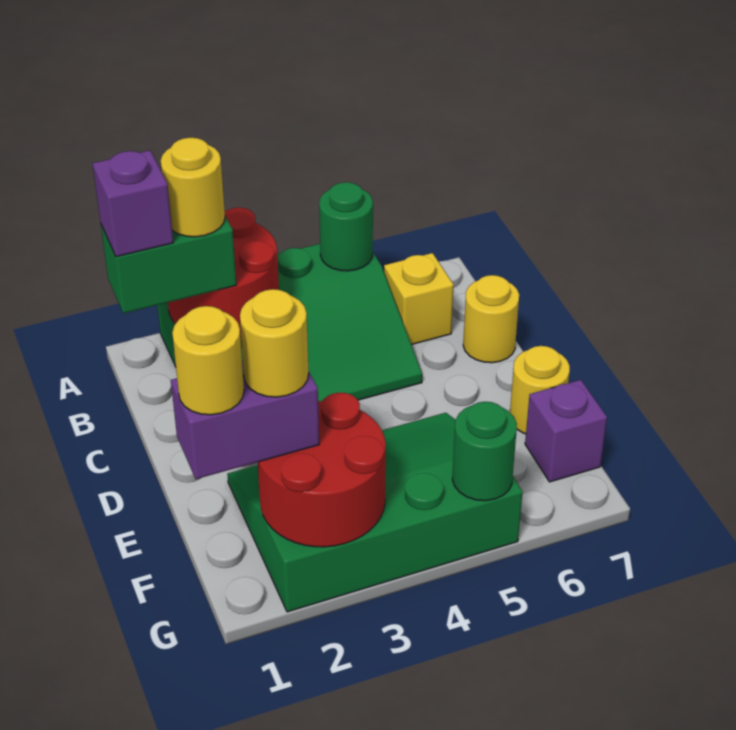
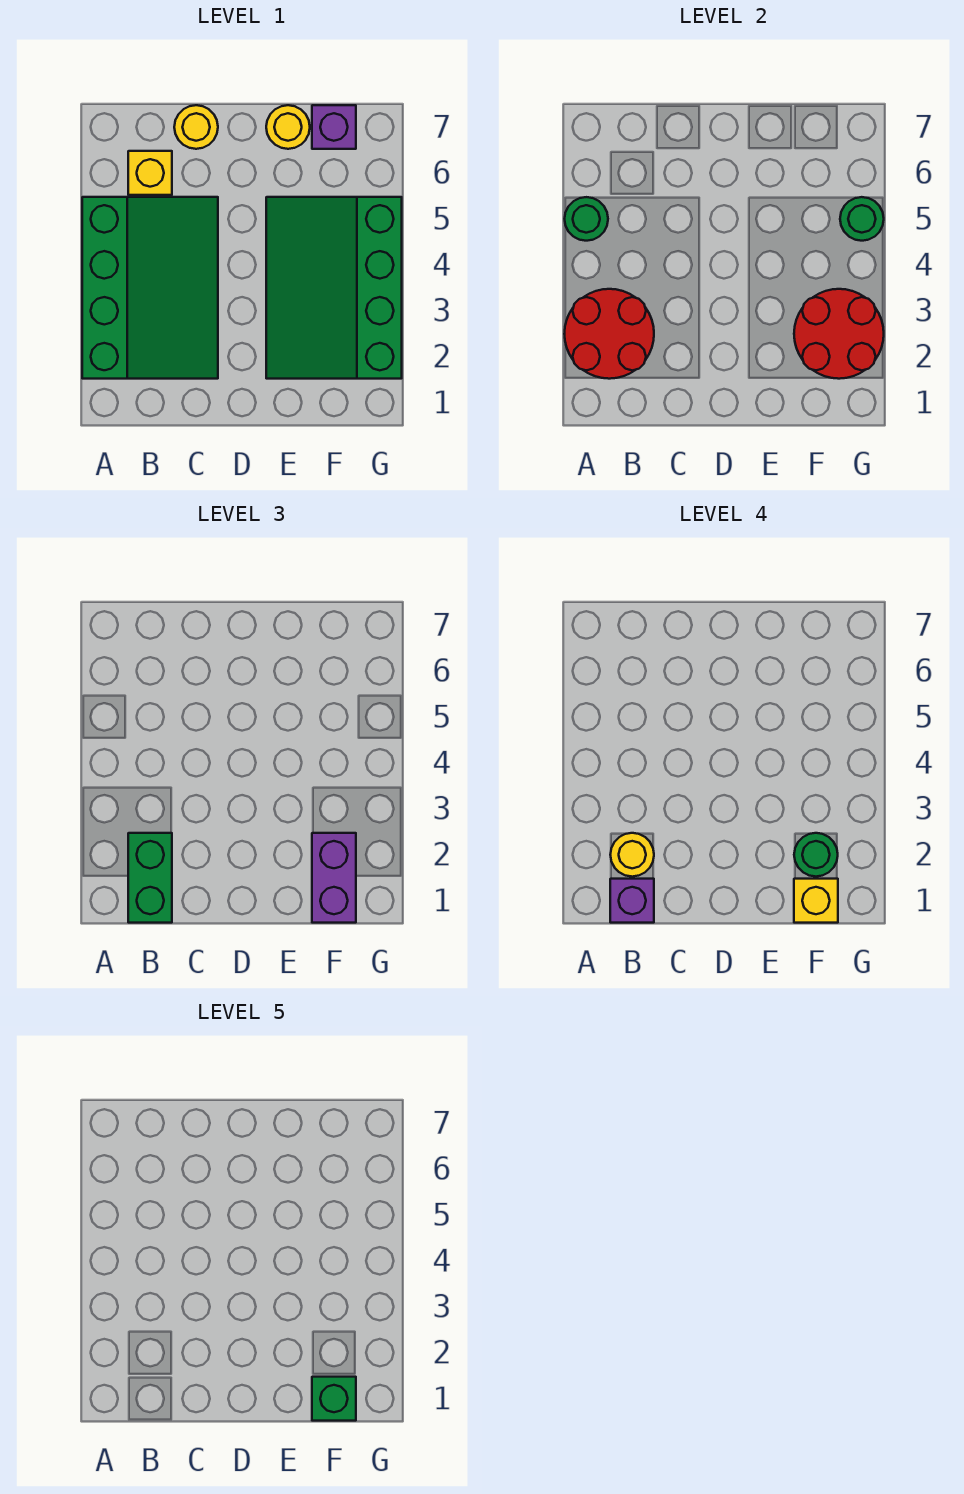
yellow 1x1 round brick [172,306,244,415] -> yellow 1x1 brick [794,879,838,923]
none -> green 1x1 brick [312,1377,356,1421]
yellow 1x1 round brick [240,289,309,397] -> green 1x1 round brick [794,833,838,877]

